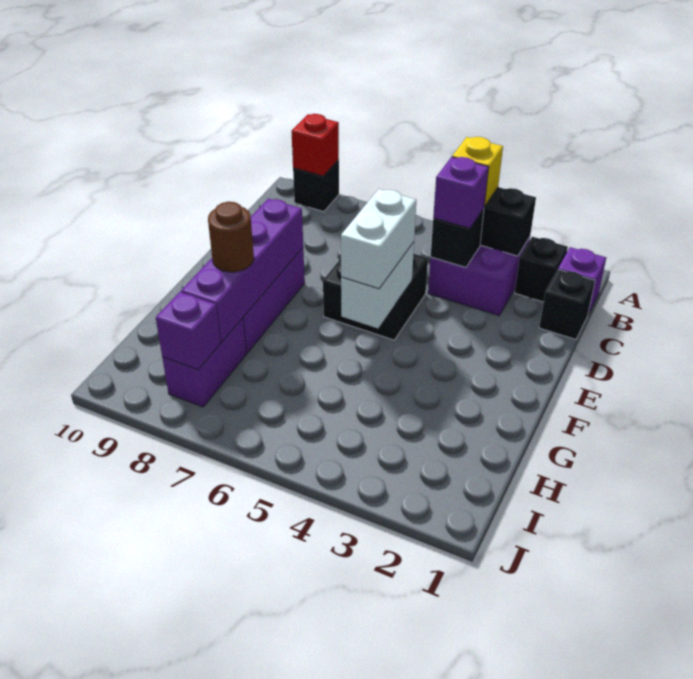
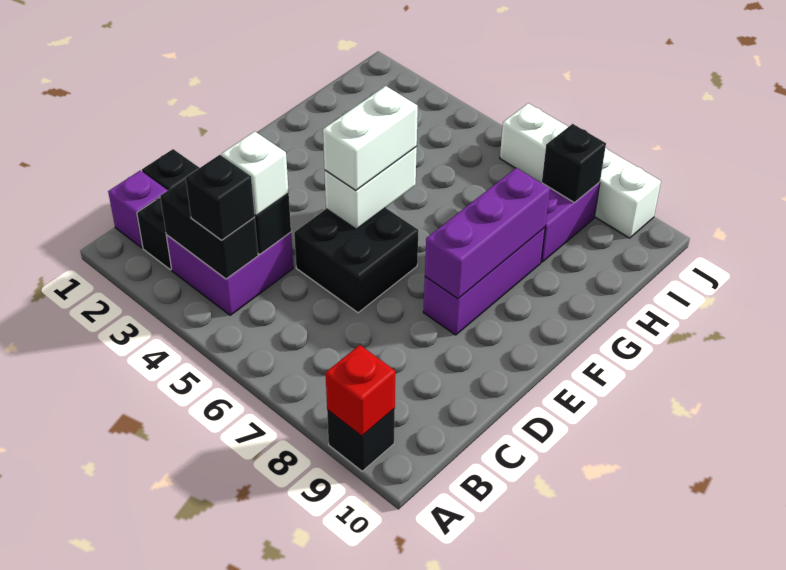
yellow 1x1 brick [452,137,503,206] -> black 1x1 brick [186,155,255,240]
purple 1x1 brick [433,157,489,228] -> white 1x1 brick [222,131,289,216]
purple 1x4 brick [181,199,303,342] -> purple 1x3 brick [425,168,550,299]
brown 1x1 round brick [208,202,254,272] -> none
purple 1x1 brick [156,292,221,370] -> black 1x1 brick [542,124,606,202]
none -> white 1x4 brick [500,103,661,238]

